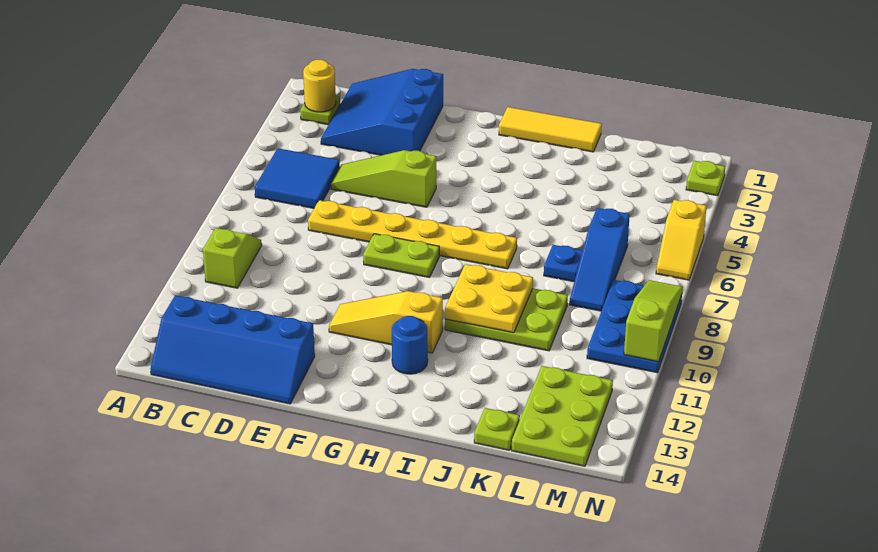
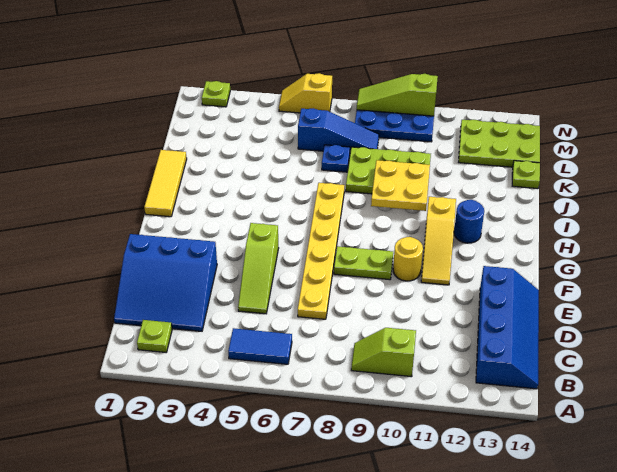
yellow 1x1 round brick [303,60,336,112] -> yellow 1x1 round brick moved to [393,237,423,281]
blue 2x2 tile [255,148,340,208] -> blue 1x2 tile [228,328,292,364]
lime 1x2 plate [363,234,439,277] -> lime 1x2 plate turned to [334,246,393,280]
lime 2x3 plate [445,288,568,351] -> lime 2x3 plate turned to [346,147,431,194]
yellow 1x2 slope [656,200,707,280] -> yellow 1x2 slope turned to [279,73,332,113]

